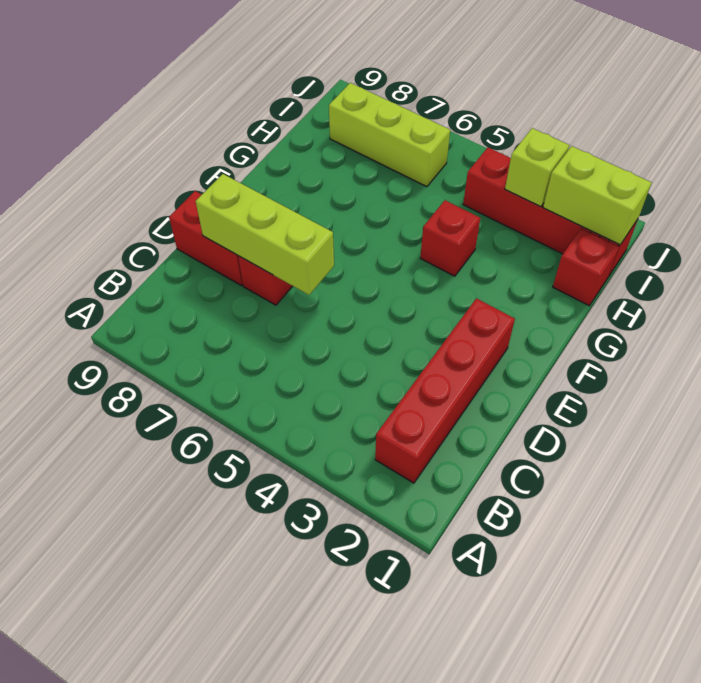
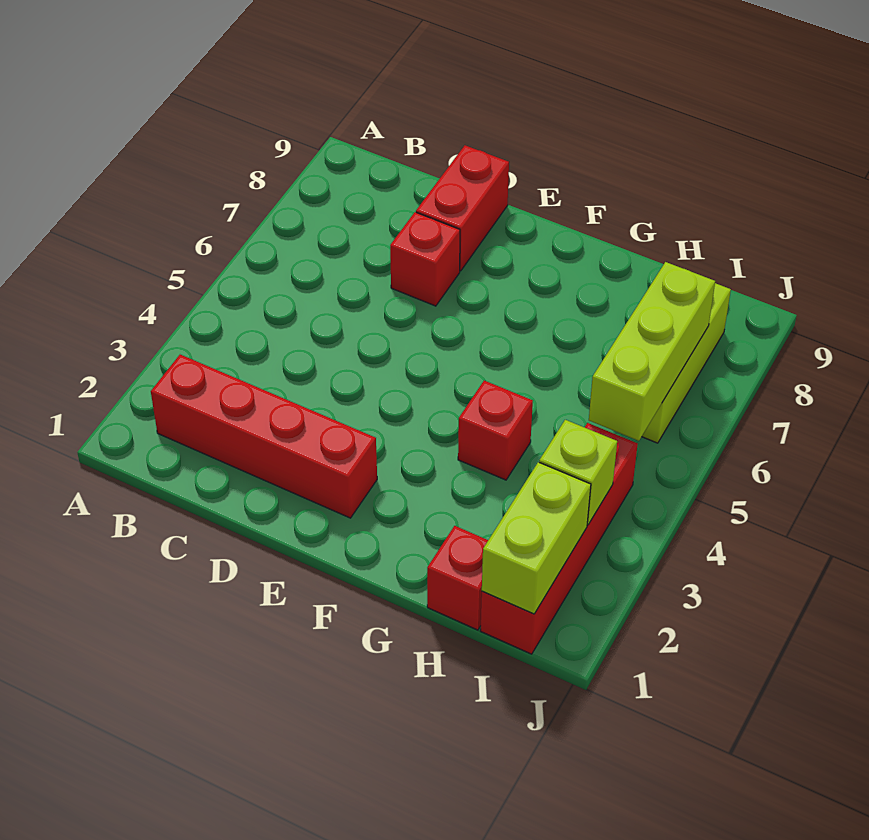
lime 1x3 brick [196,174,334,295] -> lime 1x3 brick moved to [589,262,715,441]

